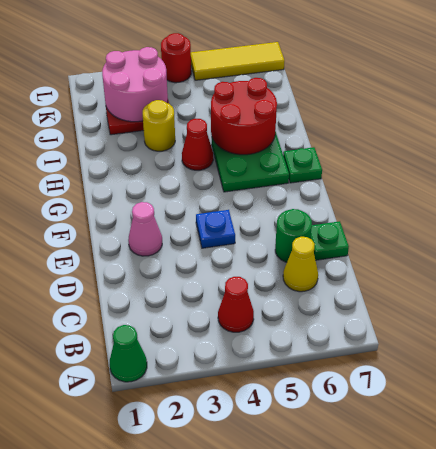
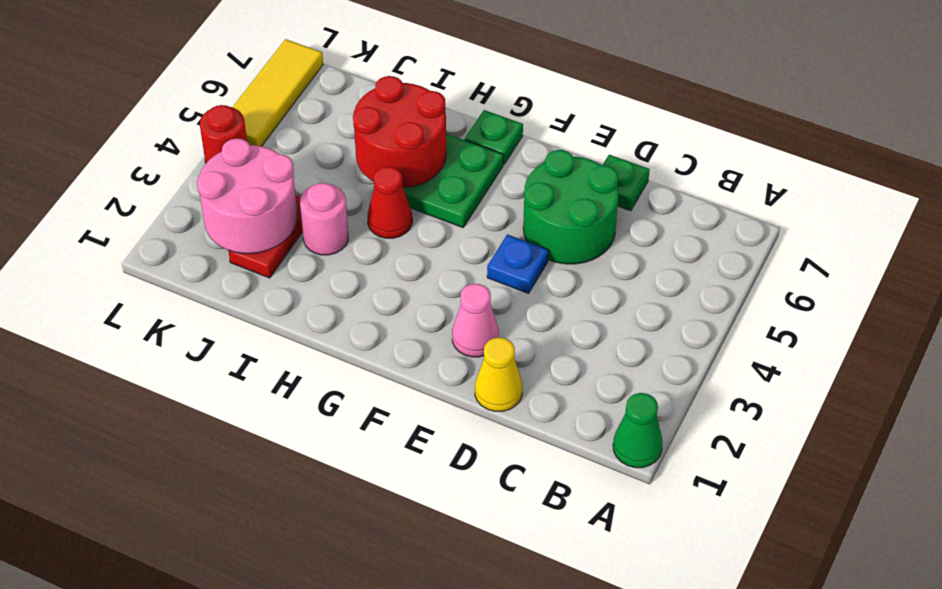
red 1x1 cone [218,277,254,332] -> none
yellow 1x1 cone [283,237,318,292] -> yellow 1x1 cone moved to [475,337,522,411]
green 1x1 round brick [275,209,312,262] -> green 2x2 round brick [523,150,619,264]
yellow 1x1 round brick [143,100,175,151] -> pink 1x1 round brick [300,183,348,255]

